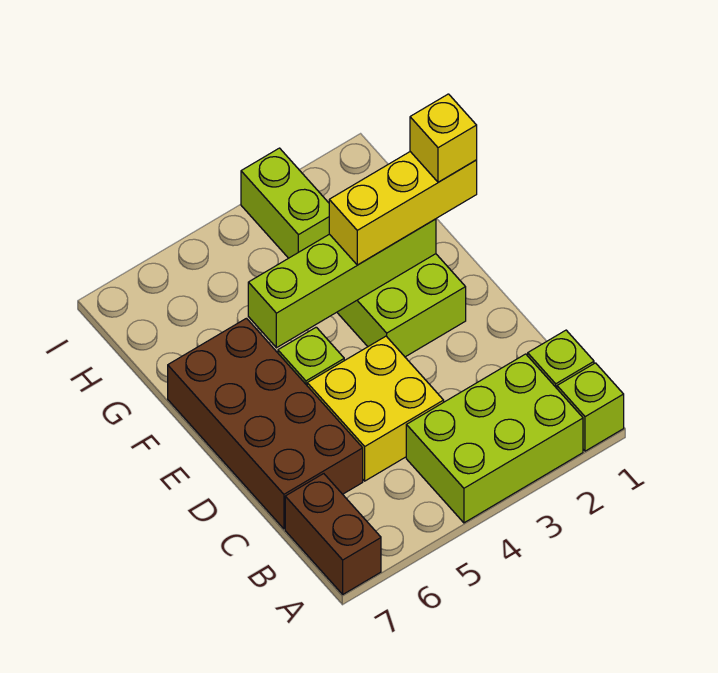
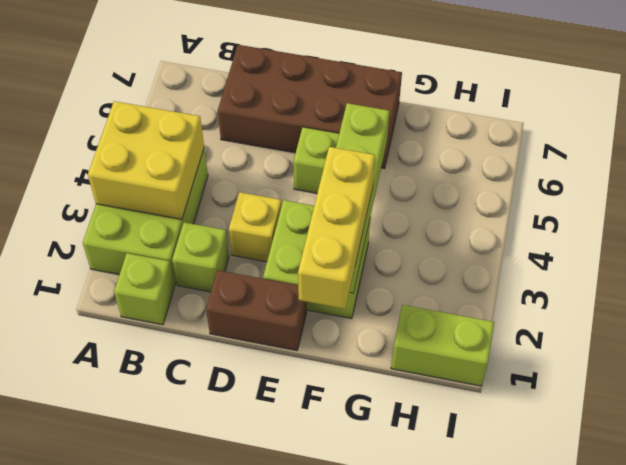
lime 1x1 brick [557,363,624,451] -> lime 1x1 brick moved to [172,222,229,292]
brown 1x2 brick [285,474,381,594] -> brown 1x2 brick moved to [206,270,307,351]
yellow 2x2 brick [307,336,444,481] -> yellow 2x2 brick moved to [88,101,204,220]
yellow 1x1 brick [410,94,477,182] -> yellow 1x1 brick moved to [229,192,281,262]
lime 1x2 brick [241,148,329,258] -> lime 1x2 brick moved to [391,305,494,386]

